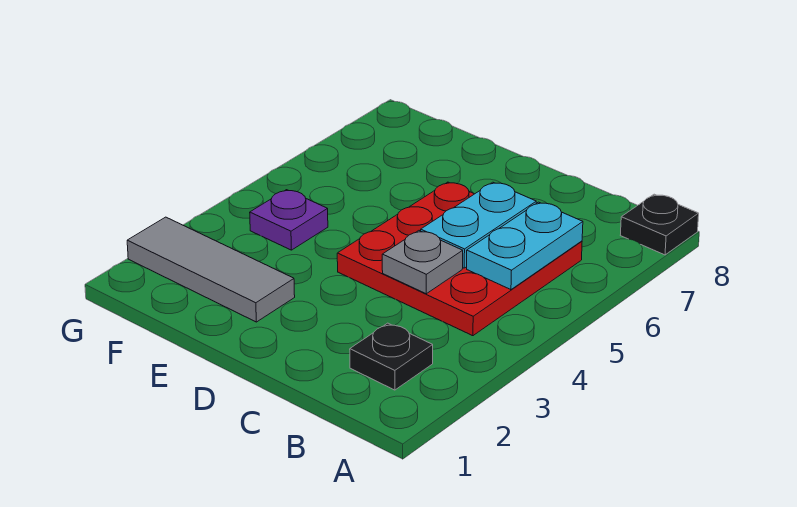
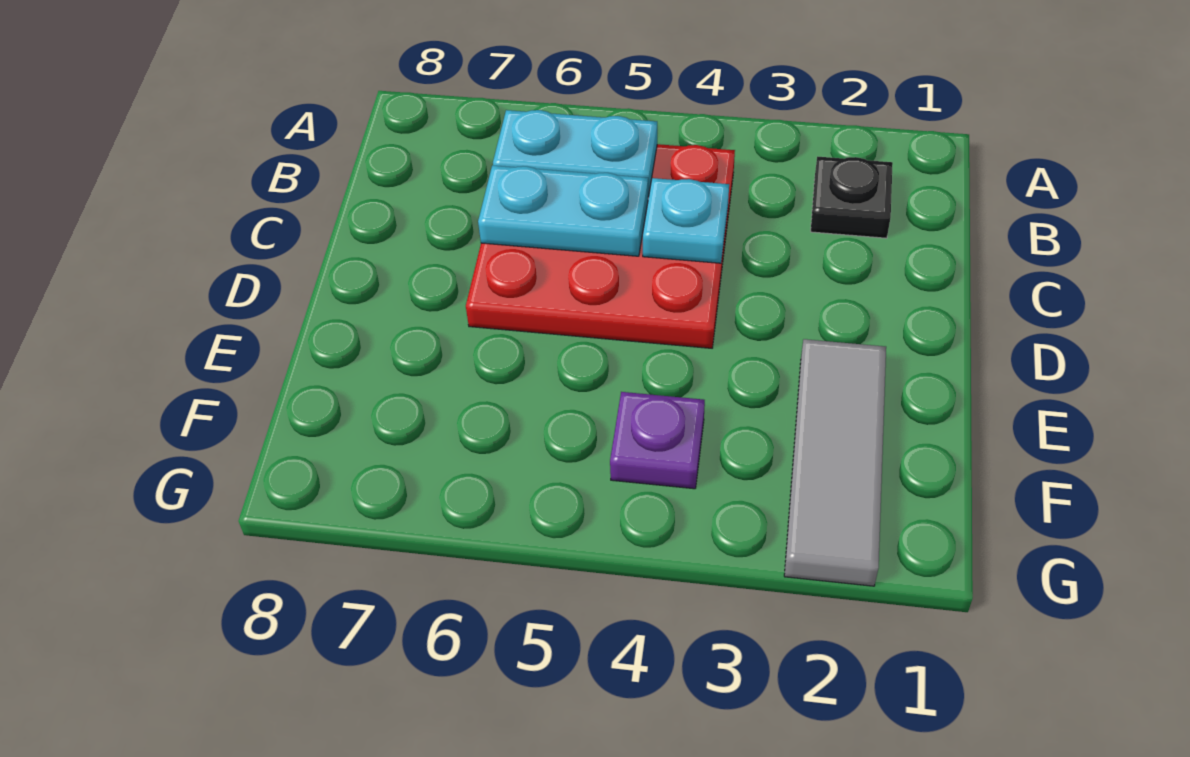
black 1x1 plate [621,194,699,255] -> none
grey 1x1 plate [382,231,463,294] -> cyan 1x1 plate [643,178,729,263]

